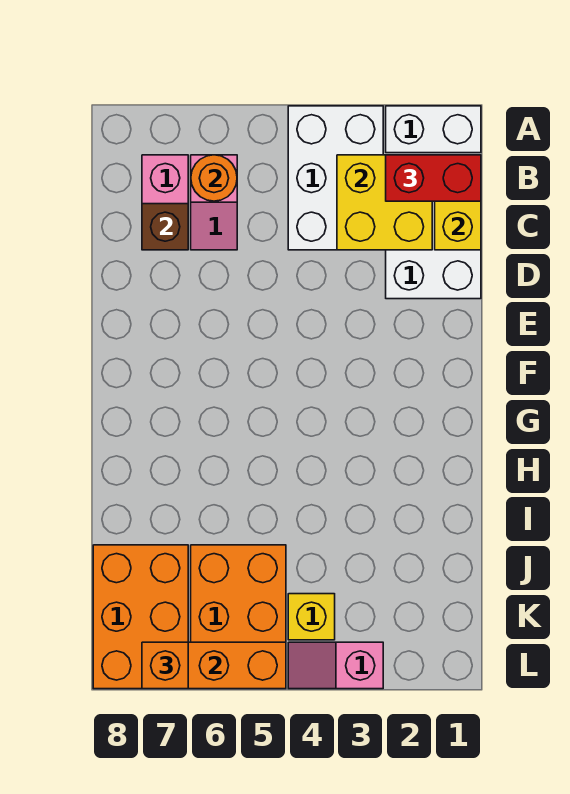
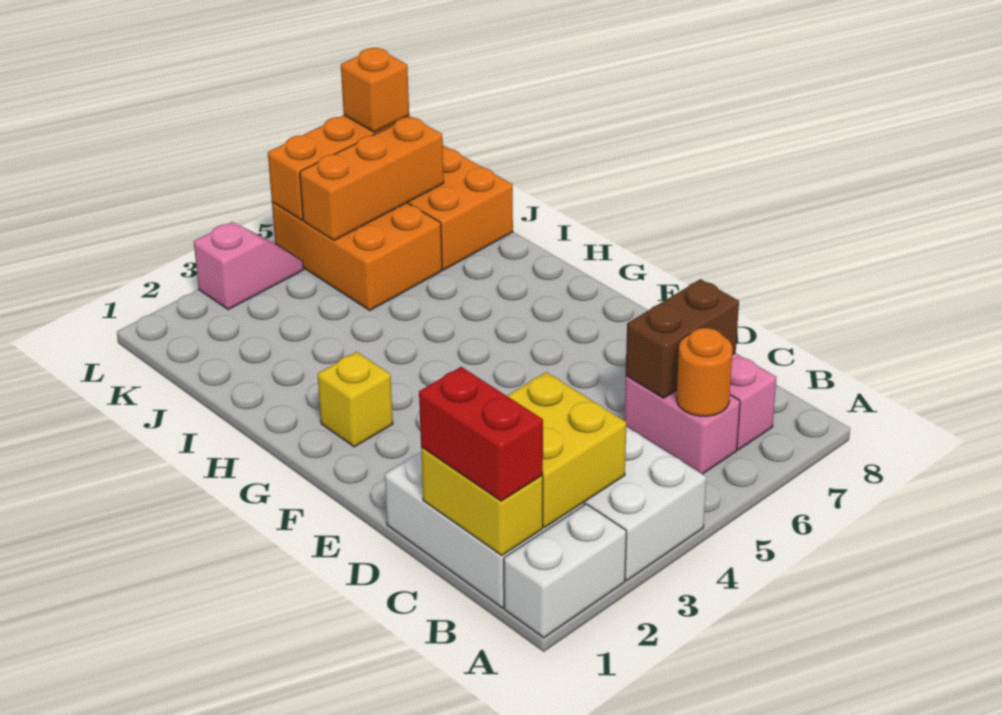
red 1x2 brick [386,155,481,201] -> red 1x2 brick turned to [419,367,543,501]
pink 1x2 slope [191,155,237,250] -> pink 1x2 brick [624,376,740,474]
brown 1x1 brick [142,204,188,250] -> brown 1x2 brick [626,279,739,398]
yellow 1x1 brick [288,594,335,640] -> yellow 1x1 brick moved to [317,352,393,447]
none -> orange 1x3 brick [300,117,444,240]

